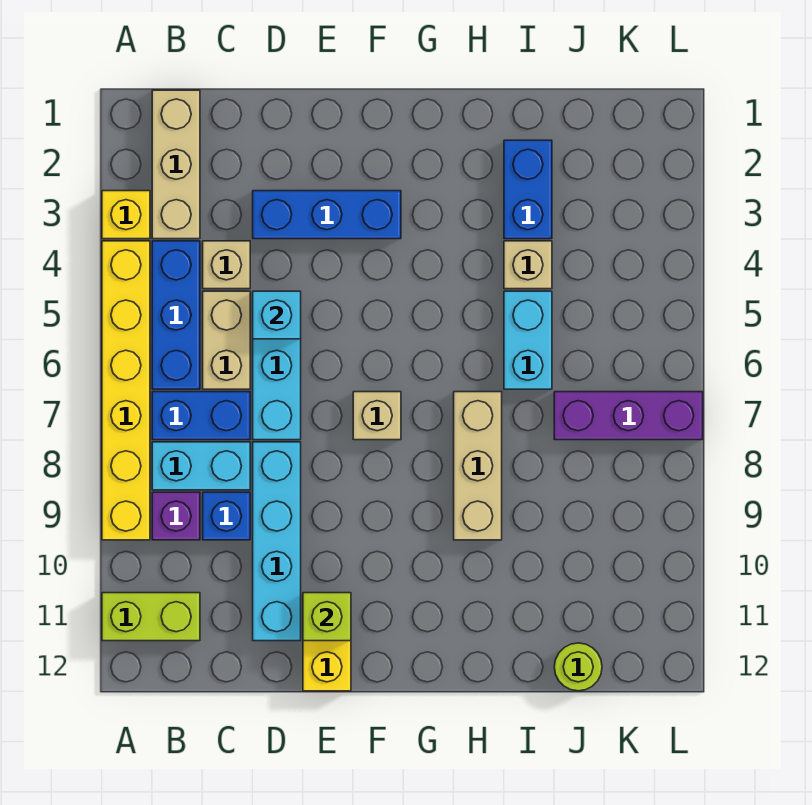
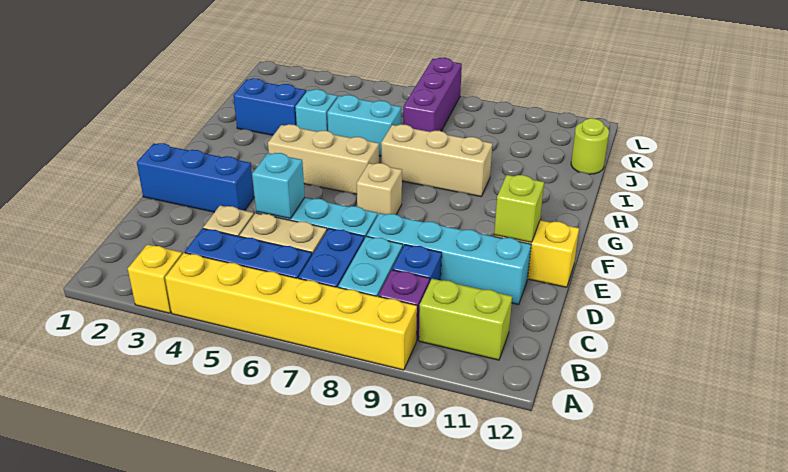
lime 1x2 brick [102,593,200,641] -> lime 1x2 brick turned to [419,279,512,360]
tan 1x3 brick [152,90,200,239] -> tan 1x3 brick moved to [268,124,379,194]
blue 1x3 brick [253,191,401,239] -> blue 1x3 brick turned to [137,143,254,212]
tan 1x1 brick [504,241,552,289] -> cyan 1x1 brick [295,89,338,132]

